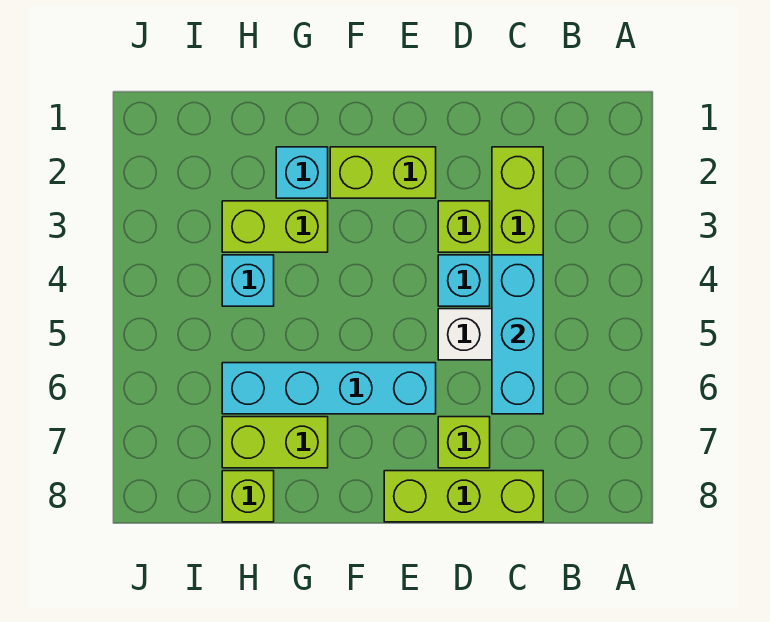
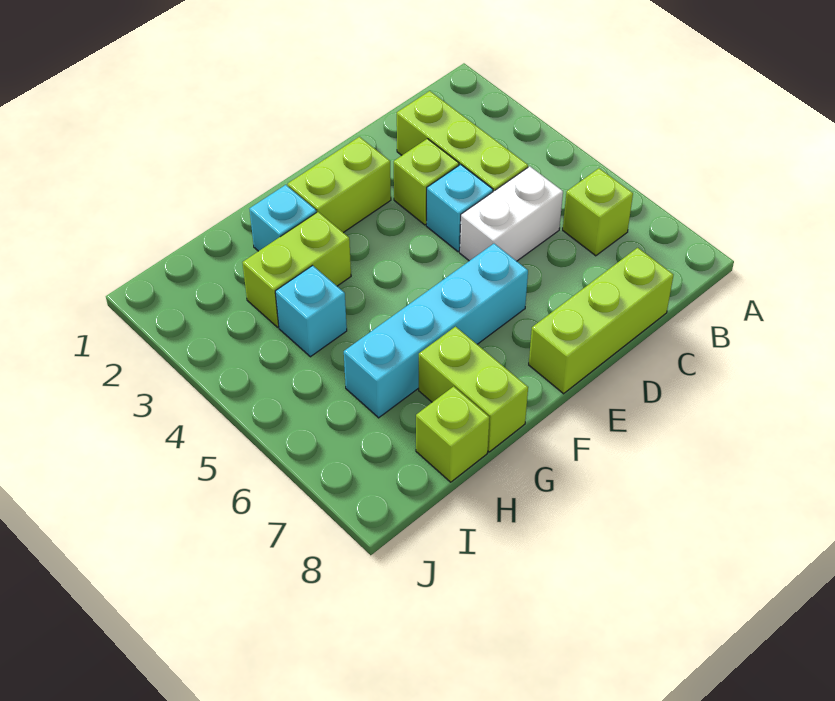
cyan 1x3 brick [492,255,543,414] -> none
lime 1x1 brick [438,417,490,468] -> lime 1x1 brick moved to [563,168,633,256]
lime 1x2 brick [222,417,328,468] -> lime 1x2 brick turned to [419,327,528,452]

